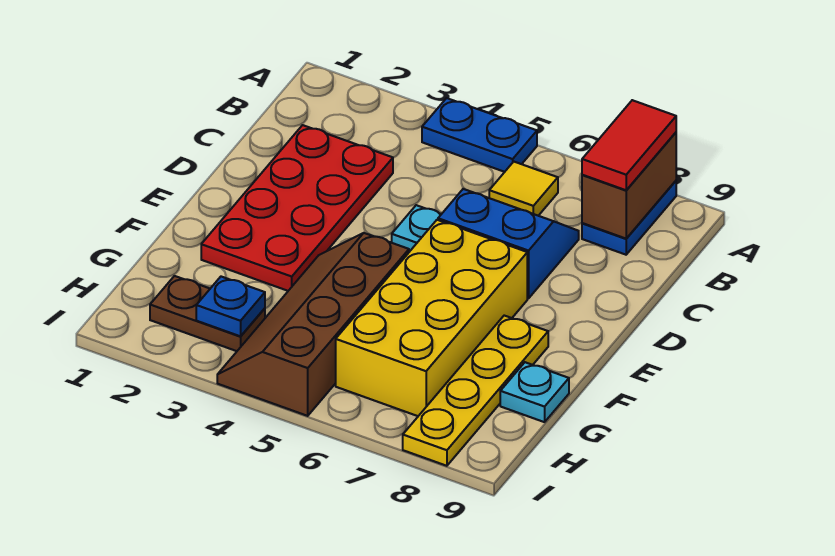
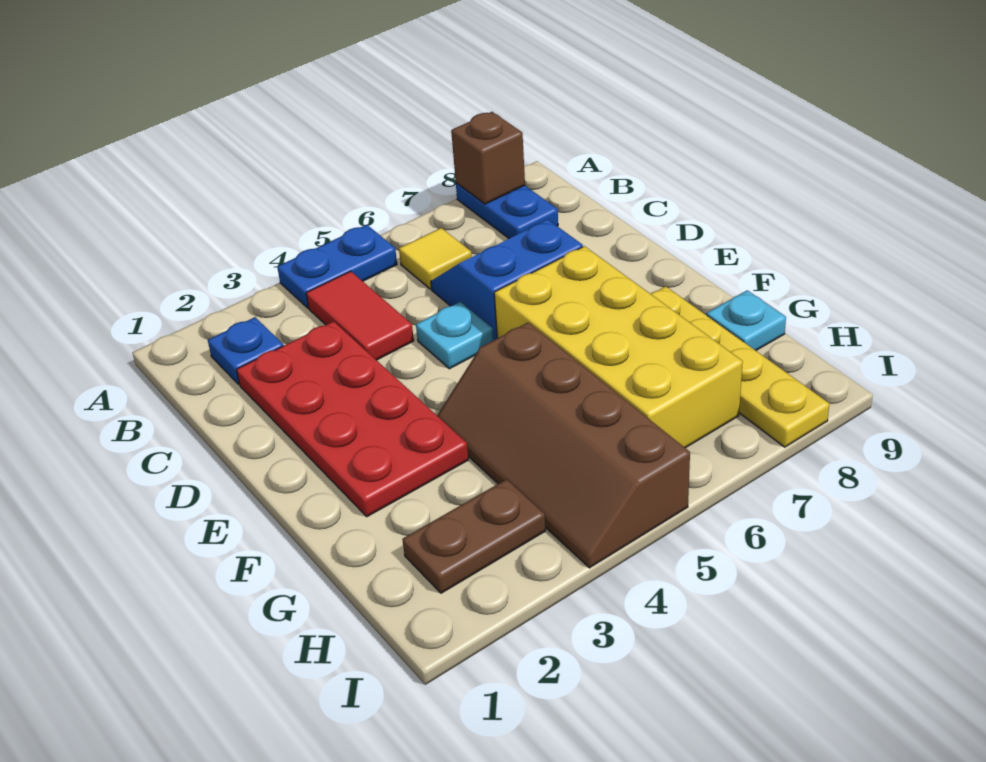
brown 1x2 brick [582,133,676,239] -> brown 1x1 brick [451,112,525,204]
red 1x2 tile [582,100,676,190] -> red 1x2 tile moved to [306,271,414,360]
blue 1x1 plate [196,277,265,336] -> blue 1x1 plate moved to [208,317,283,385]

